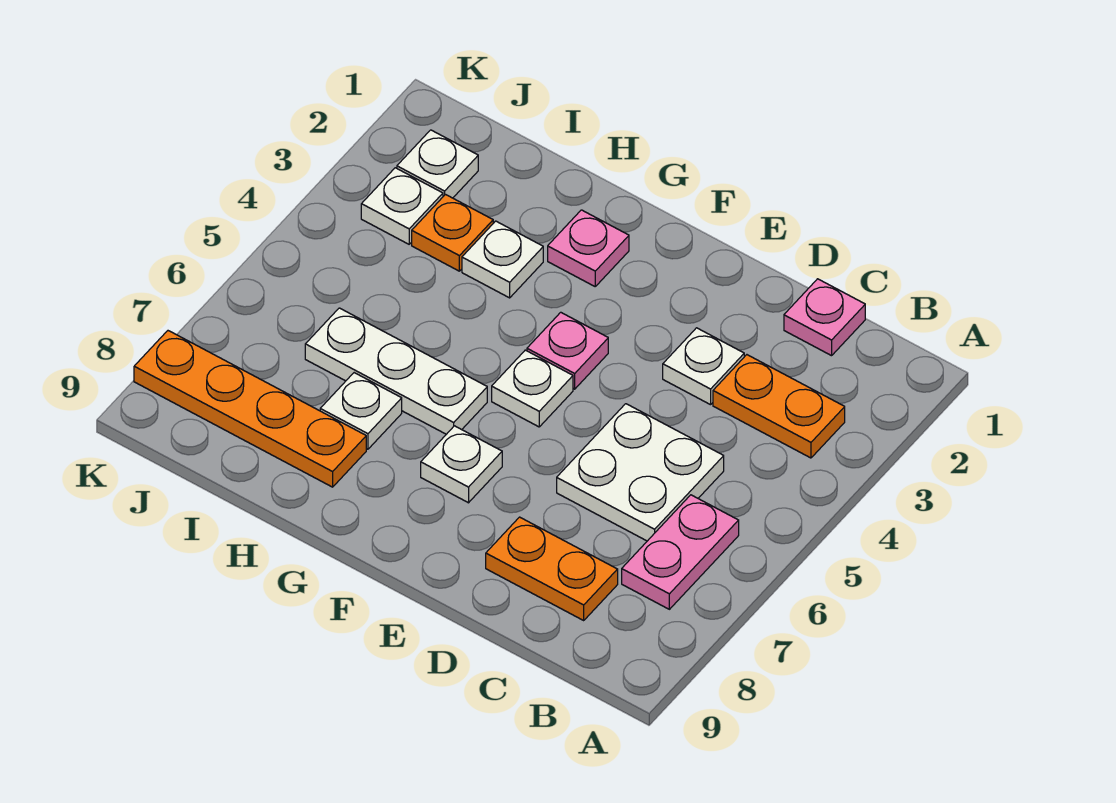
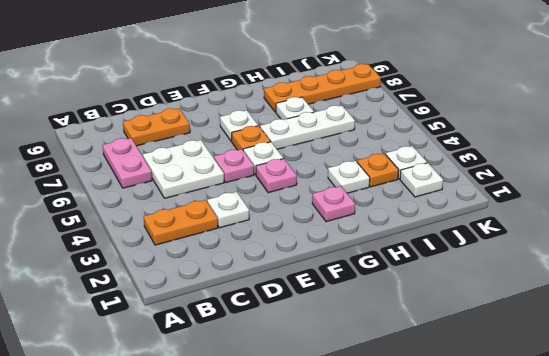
pink 1x1 plate [784,279,865,356] -> pink 1x1 plate moved to [214,149,254,182]
none -> orange 1x1 plate [232,126,271,150]

